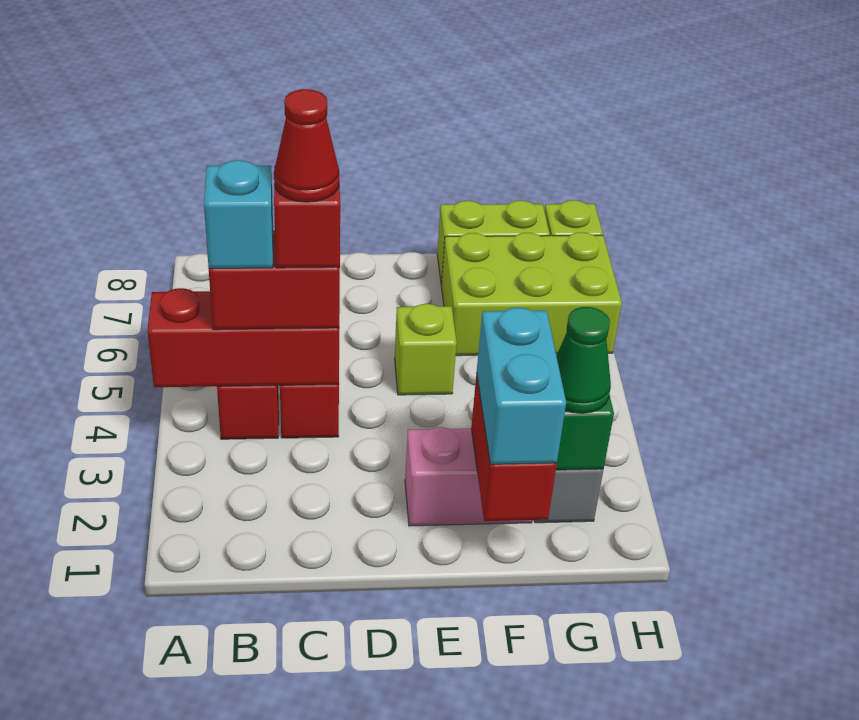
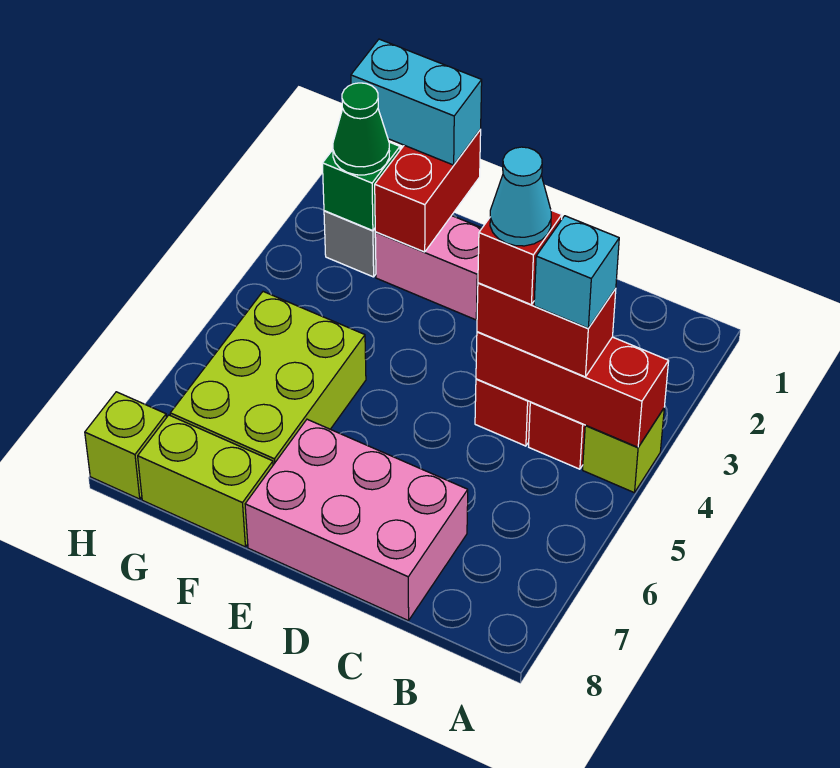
red 1x1 cone [274,89,339,202] -> cyan 1x1 cone [490,147,551,246]
none -> pink 2x3 brick [245,419,468,621]
lime 1x1 brick [395,304,457,395] -> lime 1x1 brick moved to [583,409,664,493]
cyan 1x2 brick [477,308,566,464] -> cyan 1x2 brick turned to [351,39,482,165]
lime 2x3 brick [441,232,622,356] -> lime 2x3 brick turned to [170,292,366,465]

